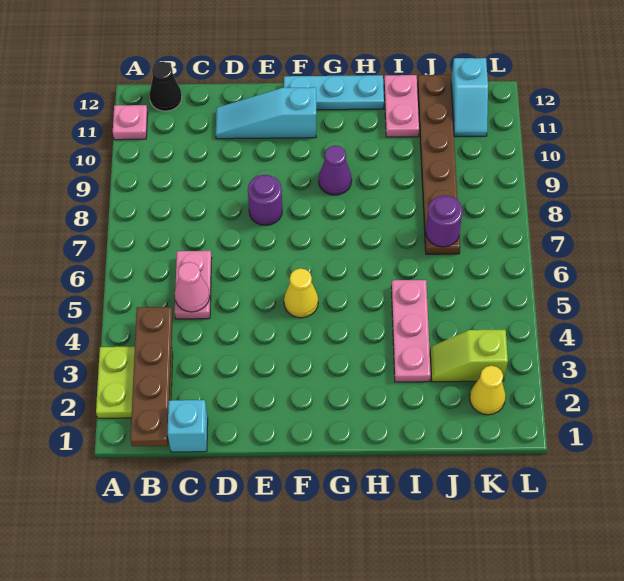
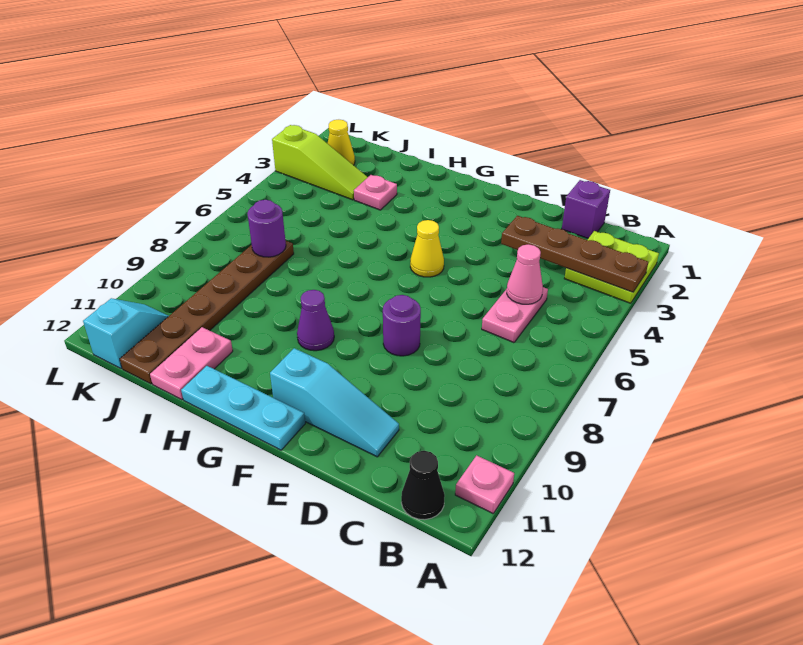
brown 1x4 plate [130,307,173,446] -> brown 1x4 plate turned to [501,216,648,292]
cyan 1x1 brick [167,400,208,452] -> purple 1x1 brick [562,180,610,238]
pink 1x3 plate [391,280,431,382] -> pink 1x1 plate [354,175,397,210]
lime 1x2 slope [430,330,508,382] -> lime 1x3 slope [272,125,368,200]

